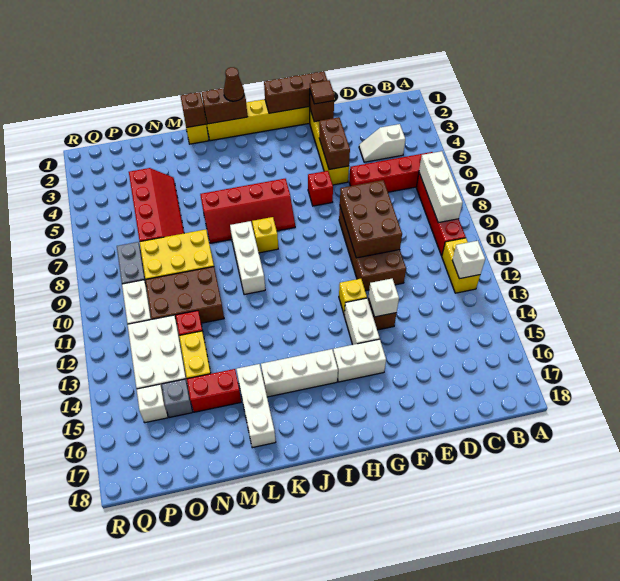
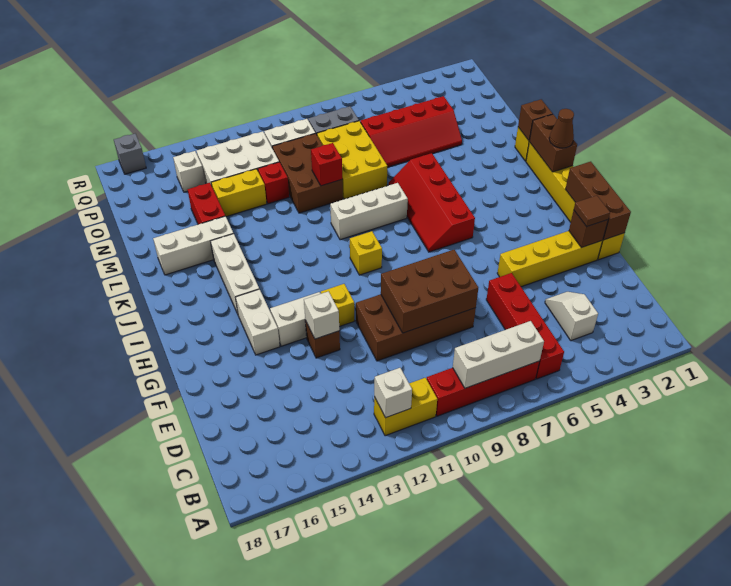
brown 1x2 brick [319,117,350,170] -> none
red 1x1 brick [308,171,333,206] -> red 1x1 brick moved to [311,143,342,186]
yellow 1x1 brick [252,217,278,253] -> yellow 1x1 brick moved to [350,231,382,275]
grey 1x1 brick [162,379,192,417] -> grey 1x1 brick moved to [114,134,146,174]

